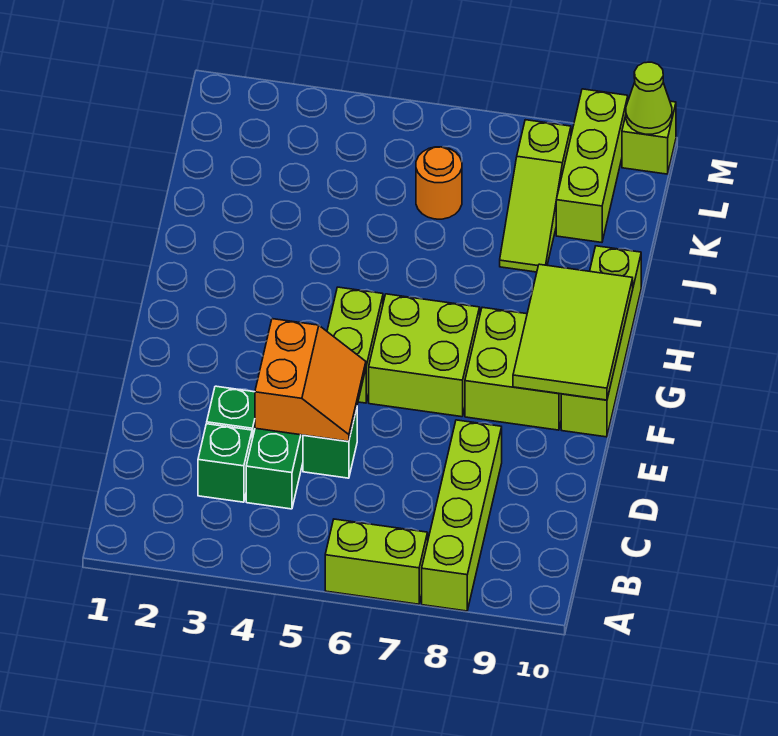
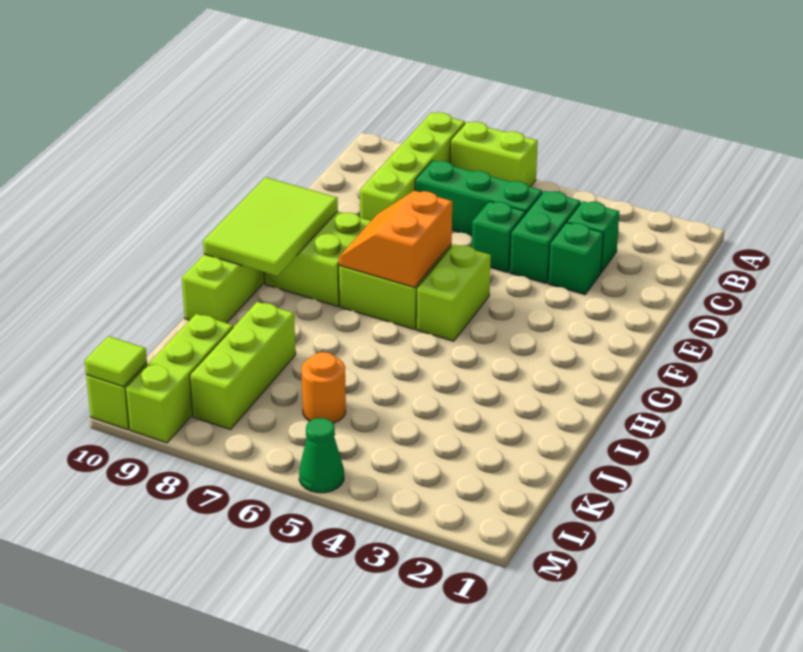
none -> green 1x3 brick [415,161,542,236]
orange 2x2 slope [255,319,366,441] -> orange 2x2 slope moved to [338,191,452,287]
lime 1x3 slope [500,120,571,272] -> lime 1x3 brick [190,302,296,429]
none -> green 1x1 cone [299,418,344,493]
lime 1x1 cone [626,62,672,134] -> lime 1x1 tile [85,336,147,387]

